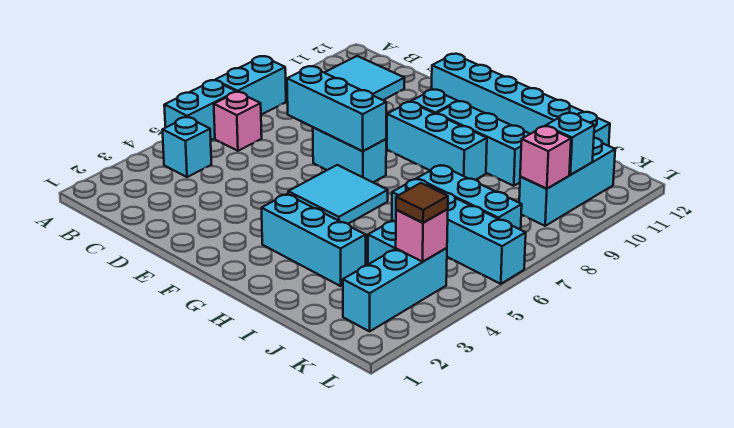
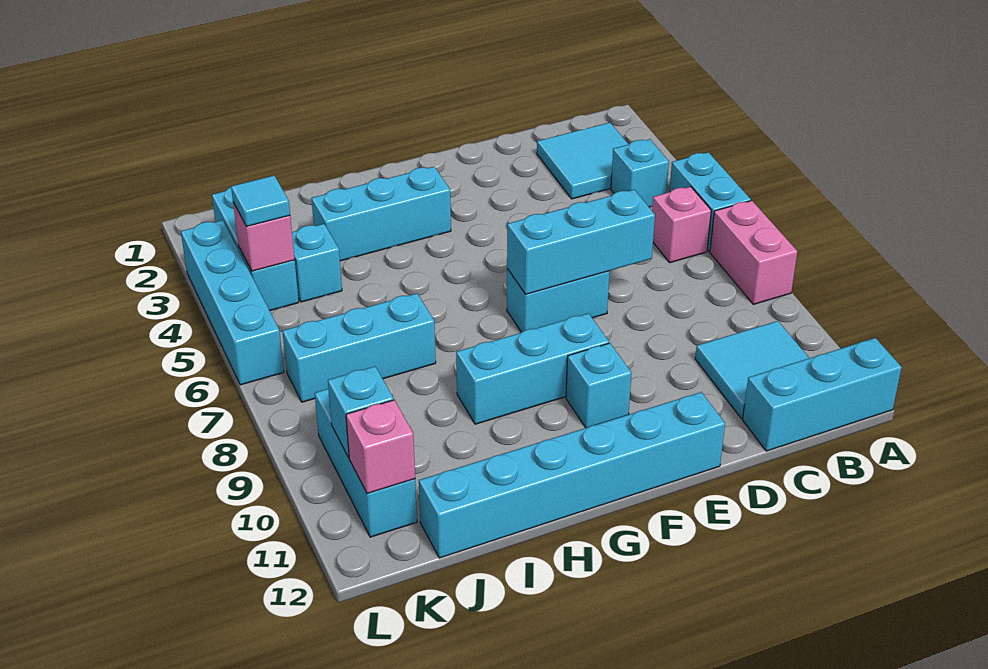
cyan 1x2 brick [215,56,286,115] -> pink 1x2 brick [710,201,797,304]
cyan 2x2 tile [288,165,388,224] -> cyan 2x2 tile moved to [537,123,629,199]
cyan 1x3 brick [437,101,529,186] -> cyan 1x3 brick moved to [743,338,902,451]
cyan 1x4 brick [392,179,526,284] -> cyan 1x4 brick turned to [181,220,284,385]
brown 1x1 tile [396,183,448,223] -> cyan 1x1 tile [231,176,290,226]
pink 1x1 brick [520,126,571,189] -> pink 1x1 brick moved to [346,400,415,493]

